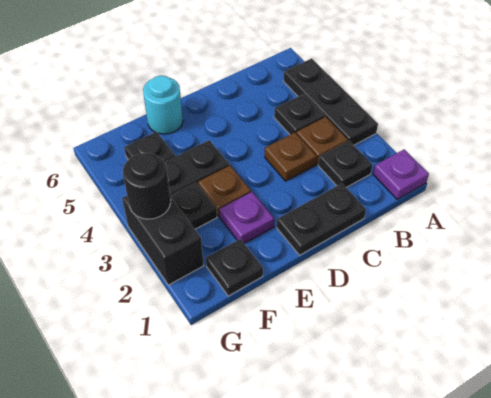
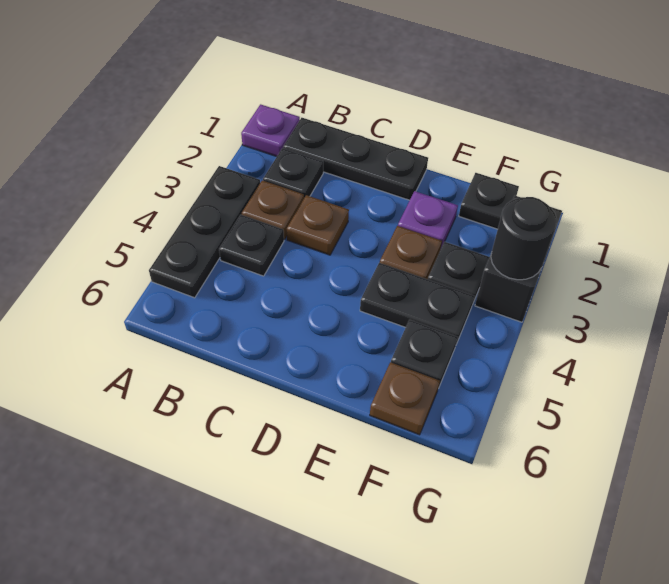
black 1x2 plate [277,183,366,255] -> black 1x3 plate [283,118,428,200]
cyan 1x1 round brick [143,76,183,134] -> none
none -> brown 1x1 plate [370,362,440,435]

